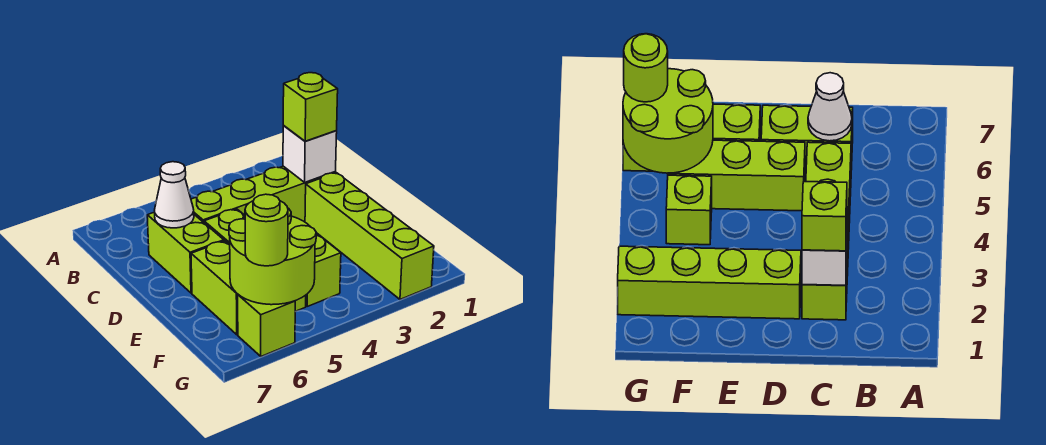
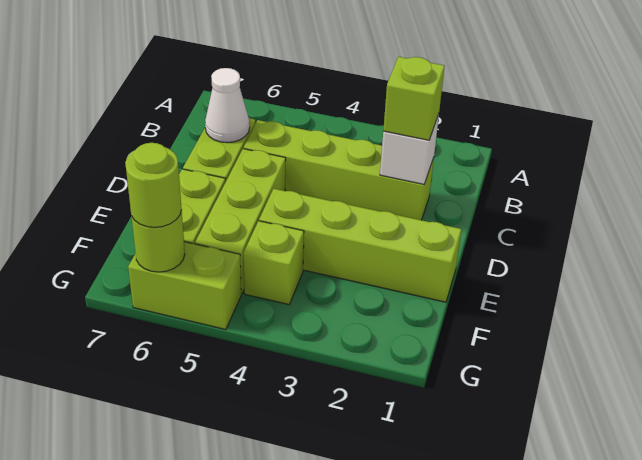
lime 1x4 brick [305,173,434,299] -> lime 1x4 brick turned to [259,189,461,302]
lime 2x2 round brick [229,208,316,305] -> lime 1x1 round brick [131,211,185,272]
lime 1x1 brick [238,295,296,356] -> lime 1x2 brick [128,242,241,330]

